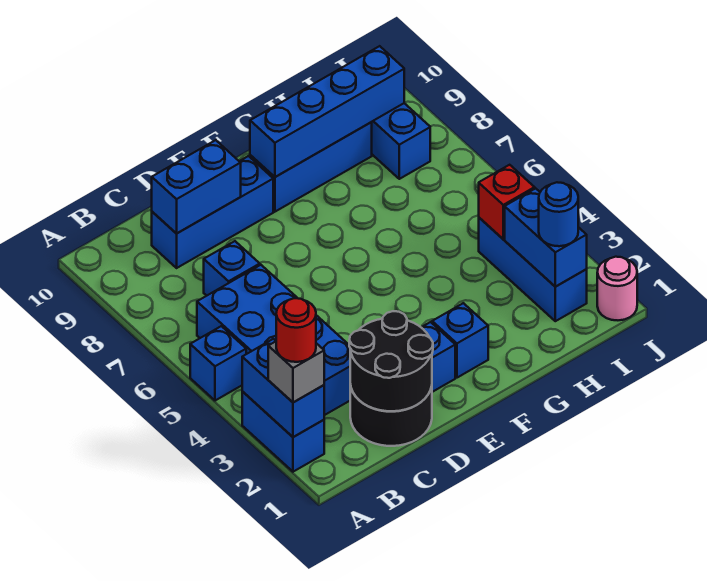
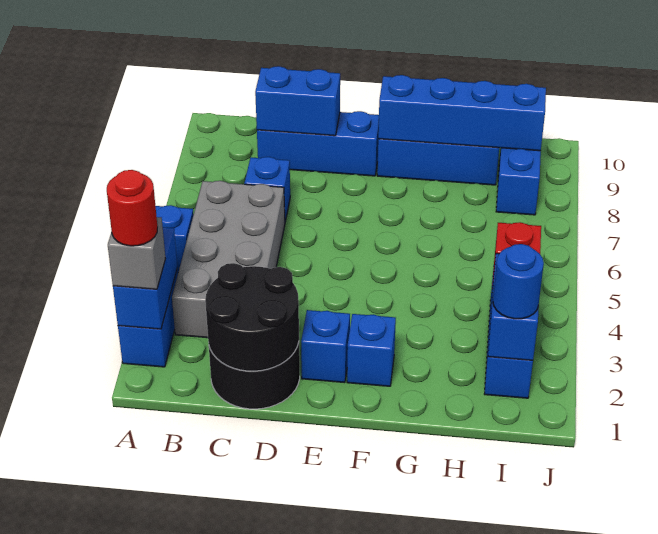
blue 2x4 brick [197,265,350,415] -> grey 2x4 brick [172,181,285,338]
pink 1x1 round brick [597,257,637,320] -> none

